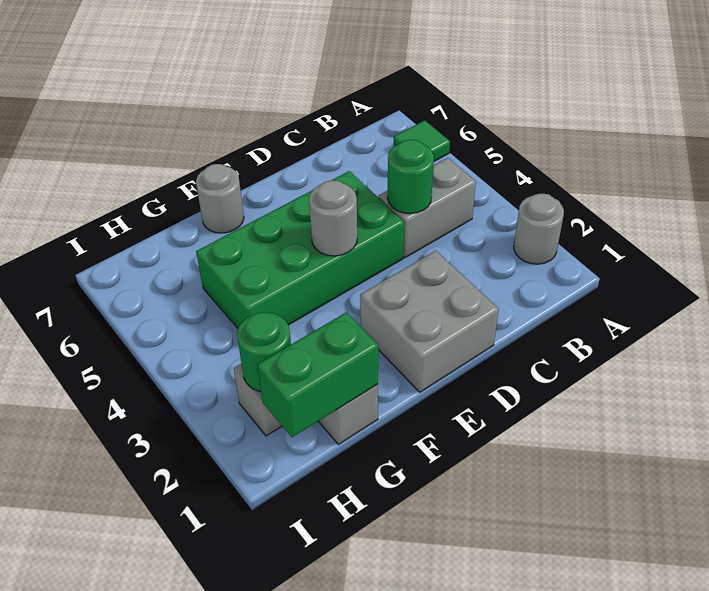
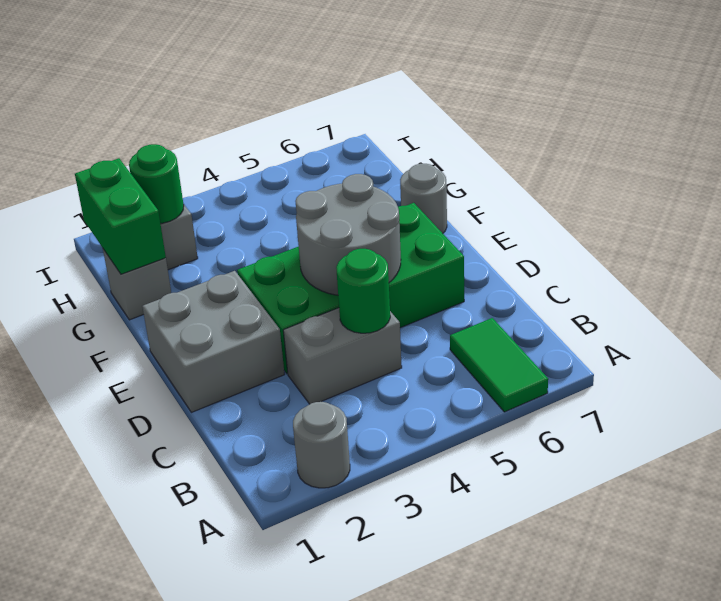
green 1x1 tile [394,120,450,161] -> green 1x2 tile [450,318,548,412]
grey 1x2 brick [379,158,476,258] -> grey 1x2 brick turned to [283,308,402,404]
green 2x4 brick [196,171,404,328] -> green 2x4 brick turned to [237,203,464,374]
grey 1x1 round brick [309,180,357,256] -> grey 2x2 round brick [295,174,401,295]

